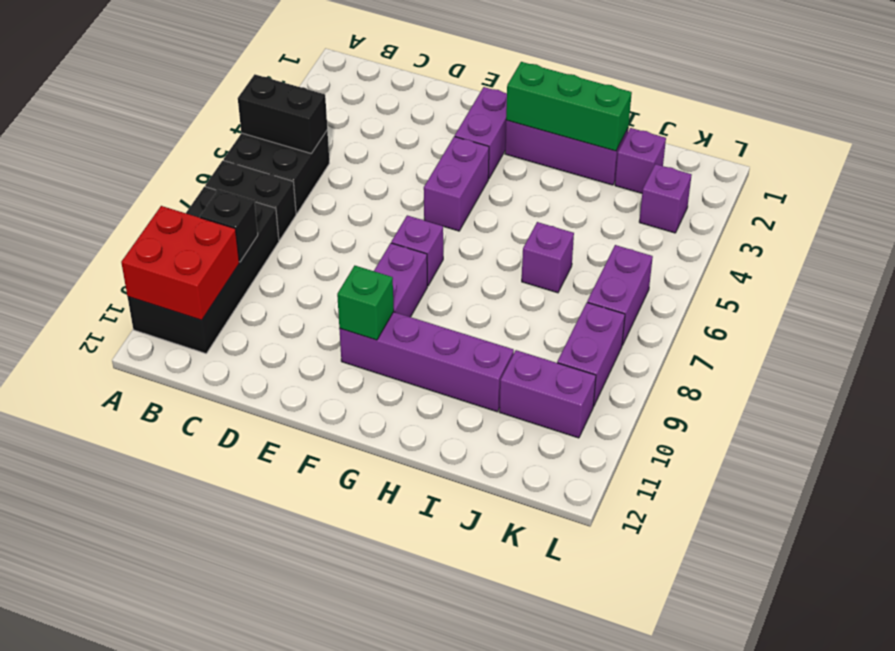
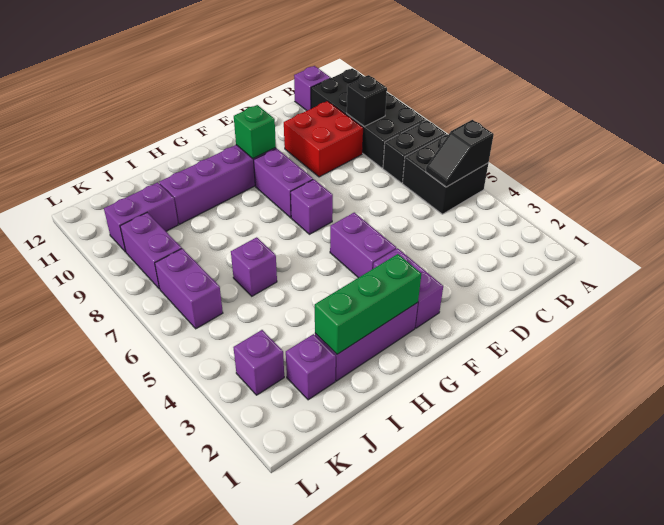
black 1x2 brick [238,74,327,153] -> black 1x2 slope [426,120,494,187]
red 2x2 brick [121,206,239,320] -> red 2x2 brick moved to [284,101,363,177]
none -> purple 1x1 brick [294,66,330,111]

